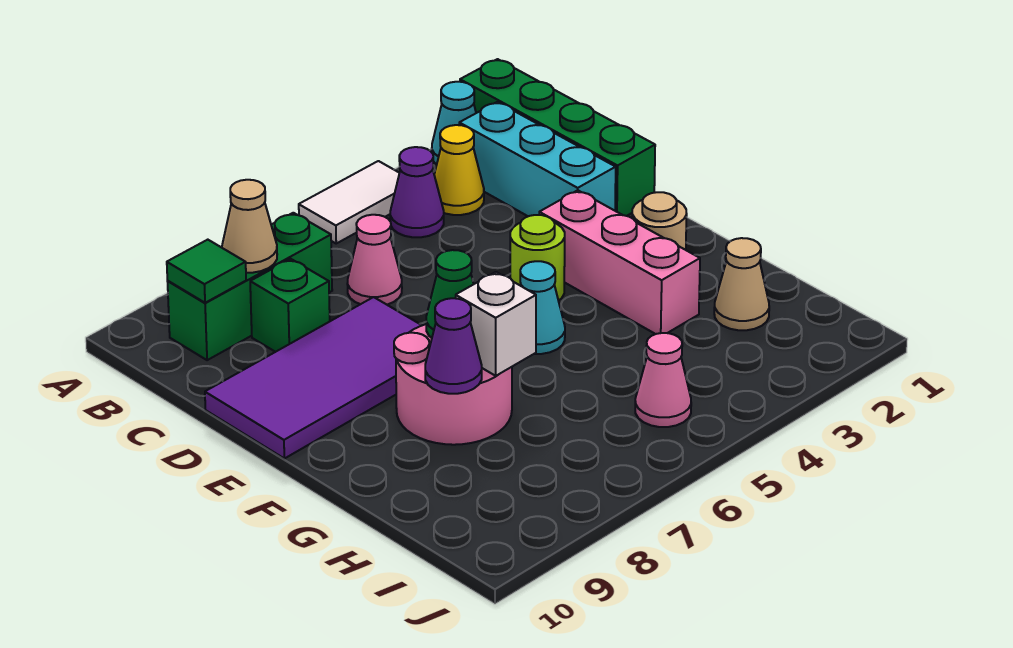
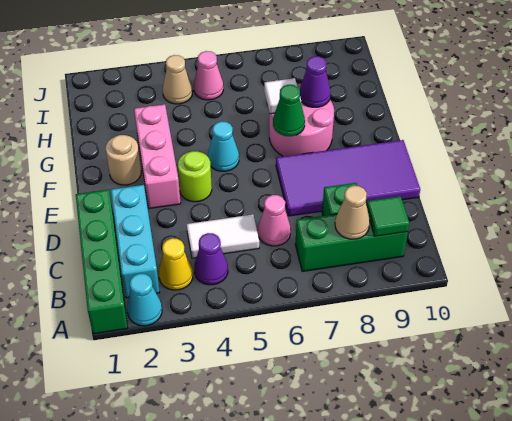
white 1x2 tile [299,161,399,243] -> white 1x2 tile moved to [187,215,259,258]
white 1x1 brick [456,272,536,376] -> white 1x1 tile [264,78,301,114]
tan 1x1 cone [714,238,769,330] -> tan 1x1 cone moved to [163,55,193,104]

